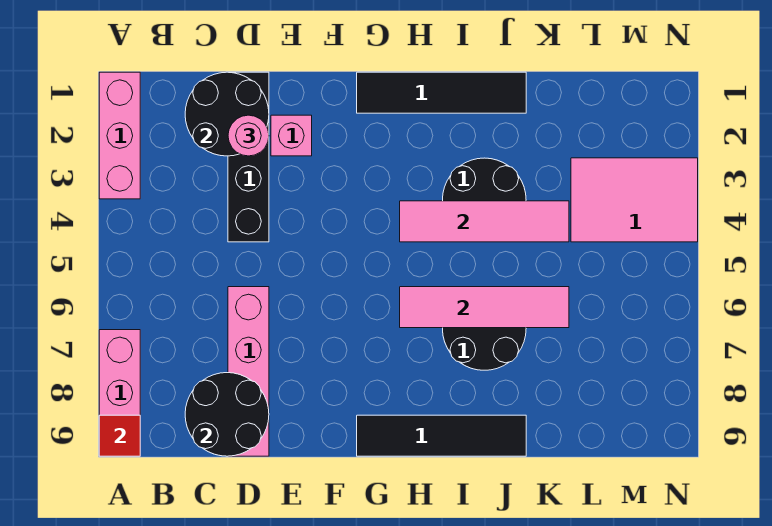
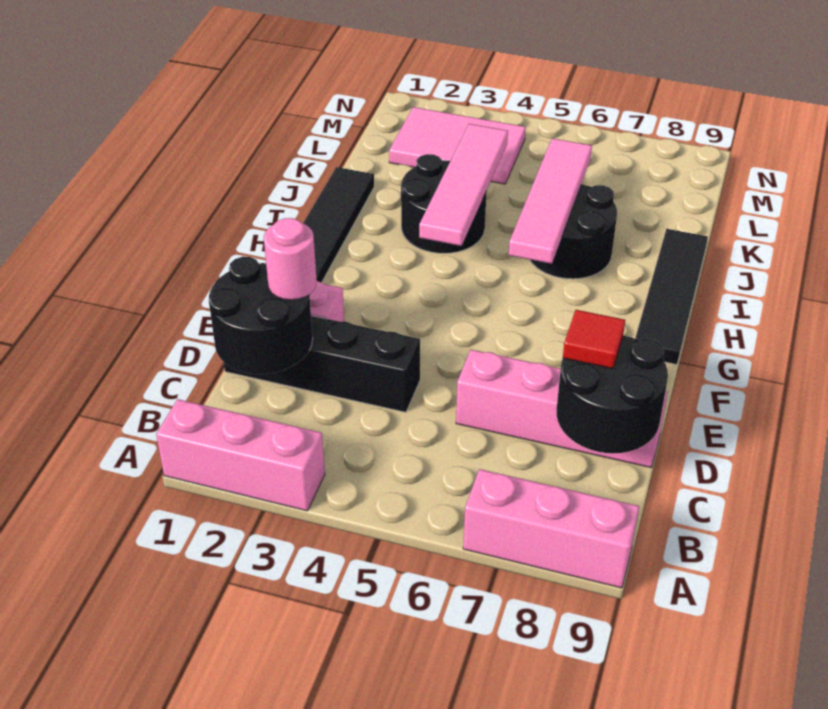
red 1x1 tile [99,415,140,456] -> red 1x1 tile moved to [563,310,625,369]
pink 2x3 tile [571,158,698,242] -> pink 2x3 tile turned to [389,107,526,184]

